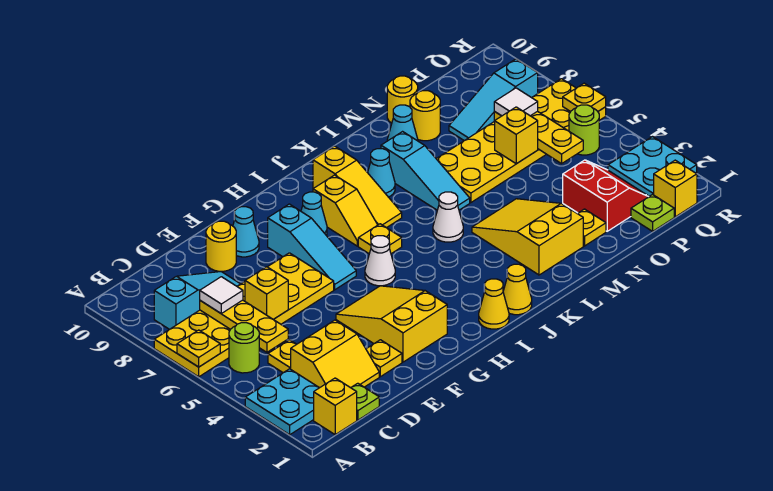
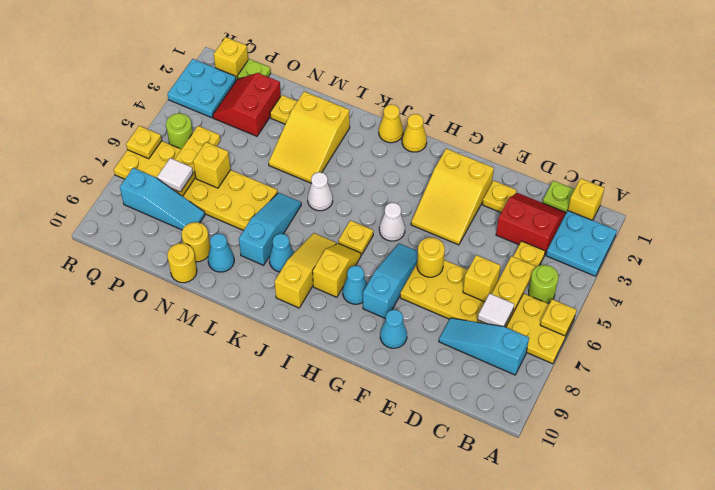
yellow 2x2 slope [291,320,379,388] -> red 2x2 slope [496,193,566,254]
yellow 1x1 round brick [206,221,236,271] -> yellow 1x1 round brick moved to [417,238,445,277]

